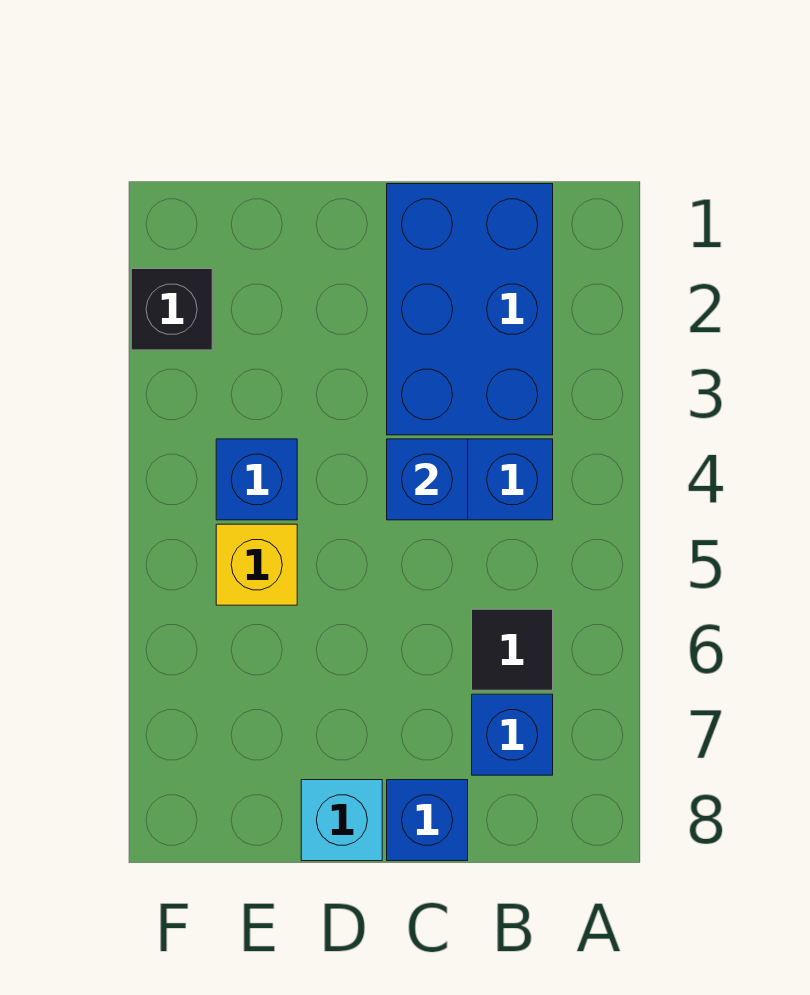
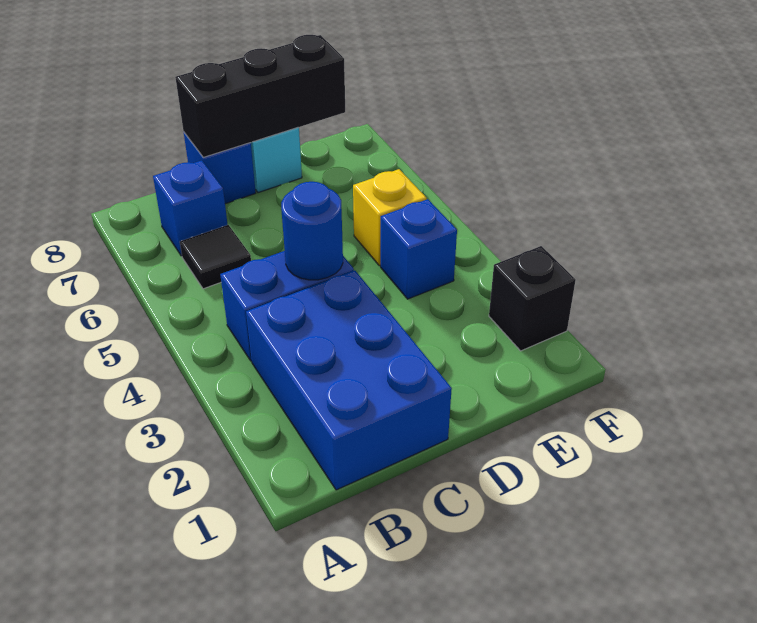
blue 1x1 brick [387,439,468,520] -> blue 1x1 round brick [281,182,343,280]
none -> black 1x3 brick [175,35,345,157]

